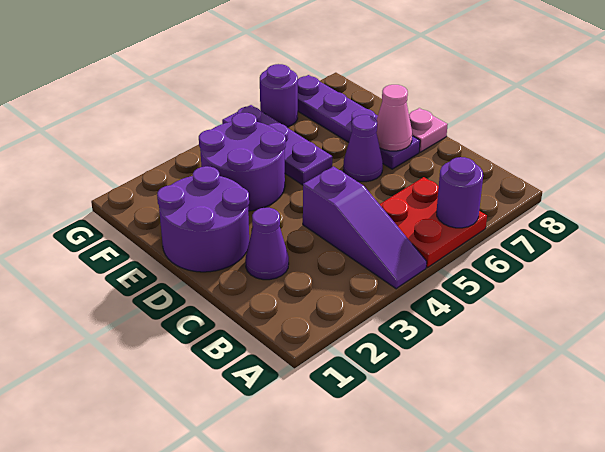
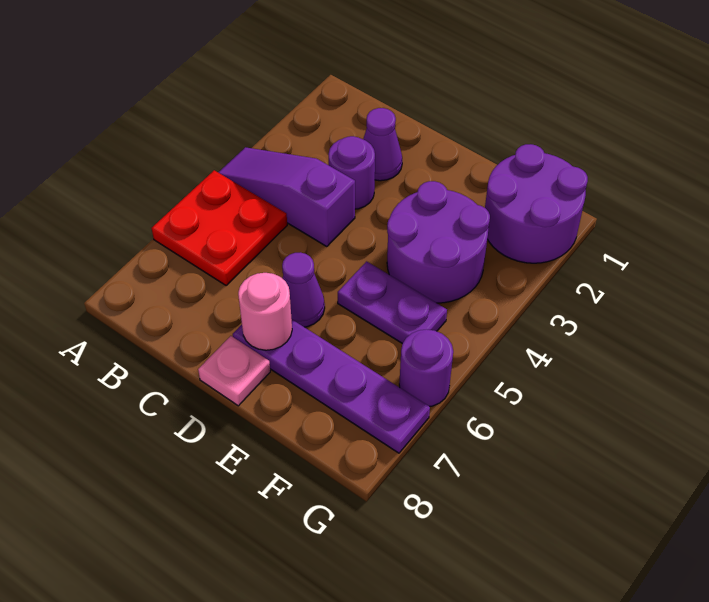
purple 1x1 round brick [437,157,483,228] -> purple 1x1 round brick moved to [329,136,375,209]
purple 2x2 round brick [157,166,249,272] -> purple 2x2 round brick moved to [485,144,588,263]
pink 1x1 cone [376,85,412,151] -> pink 1x1 round brick [238,273,292,350]
purple 1x3 plate [222,105,332,185] -> purple 1x2 plate [338,261,447,343]

